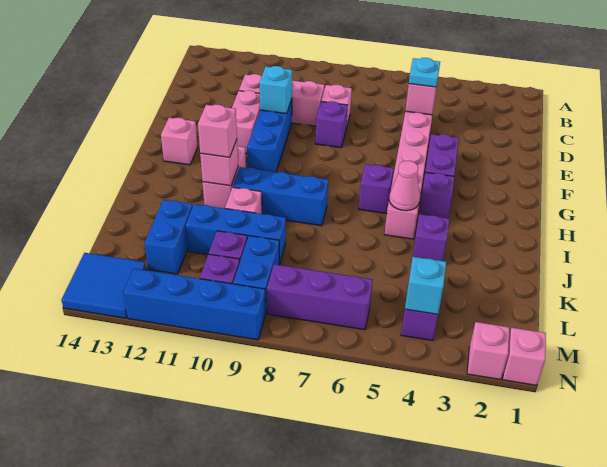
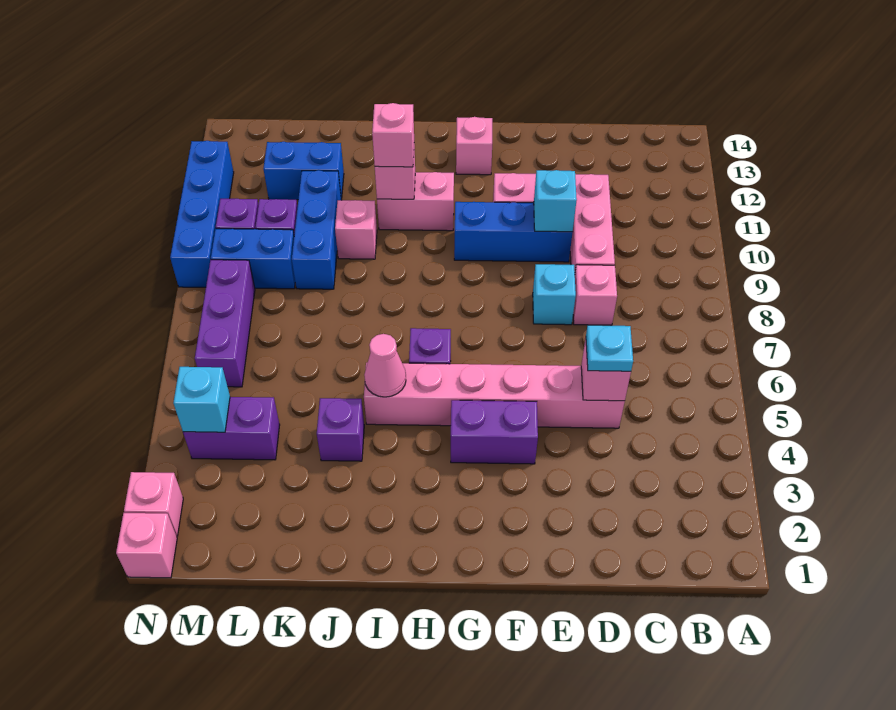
purple 1x1 brick [315,101,347,148] -> cyan 1x1 brick [533,264,576,325]
purple 1x1 brick [419,172,454,218] -> none
blue 1x3 brick [233,167,328,226] -> none
blue 2x2 tile [61,253,146,318] -> none

